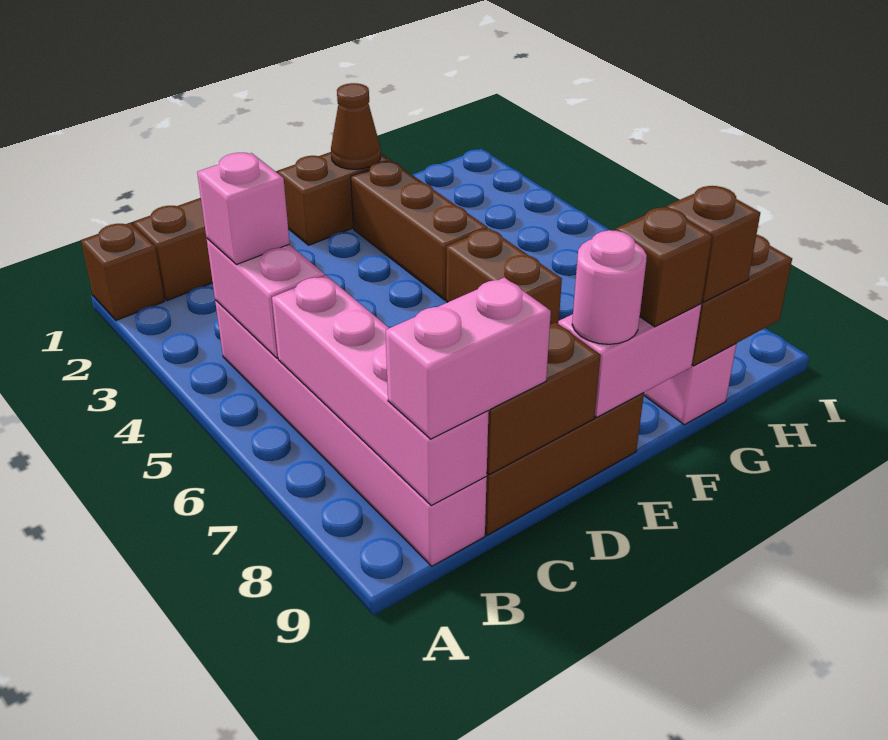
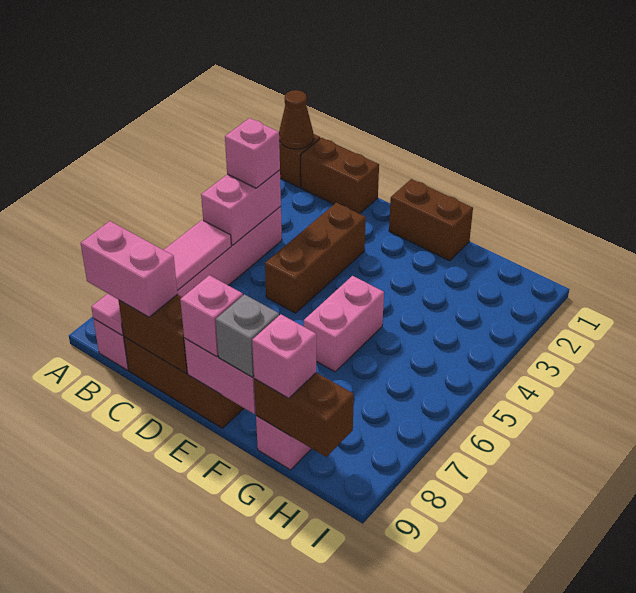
pink 1x4 brick [272,275,489,505] -> pink 1x4 tile [91,220,231,335]
pink 1x1 round brick [572,230,647,344] -> pink 1x1 brick [180,275,243,357]
brown 1x1 cone [331,83,381,169] -> brown 1x1 cone moved to [279,90,313,149]
brown 1x3 brick [351,161,488,300] -> brown 1x3 brick moved to [265,203,366,313]
brown 1x2 brick [446,228,562,325] -> pink 1x2 brick [304,276,384,372]
brown 1x1 brick [616,207,712,327] -> grey 1x1 brick [216,294,279,377]
brown 1x1 brick [666,186,760,302] -> pink 1x1 brick [252,314,316,399]

